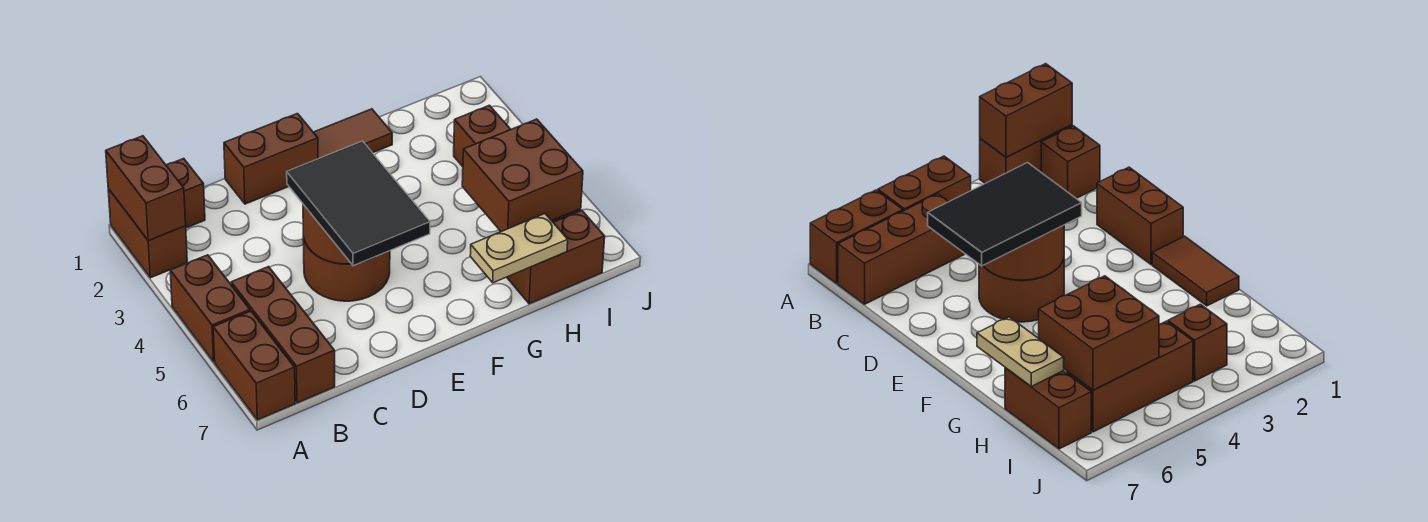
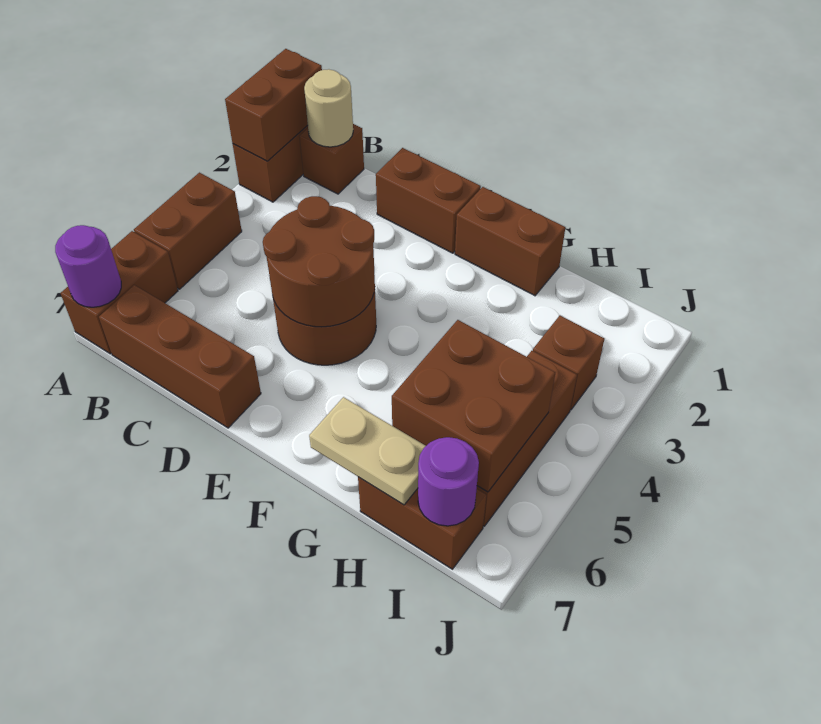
none -> purple 1x1 round brick [55,225,121,307]
none -> tan 1x1 round brick [304,69,353,147]
brown 1x3 brick [231,267,335,403] -> brown 1x3 brick turned to [99,285,261,428]
black 2x3 tile [287,141,430,266] -> none
brown 1x2 tile [314,109,392,159] -> brown 1x2 brick [455,187,565,296]
none -> purple 1x1 round brick [418,437,479,526]

